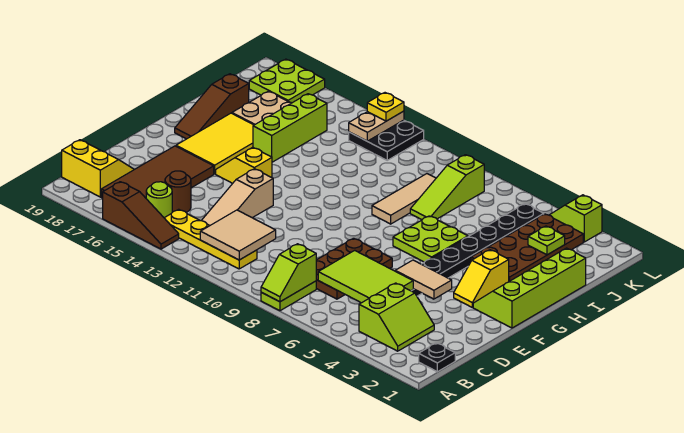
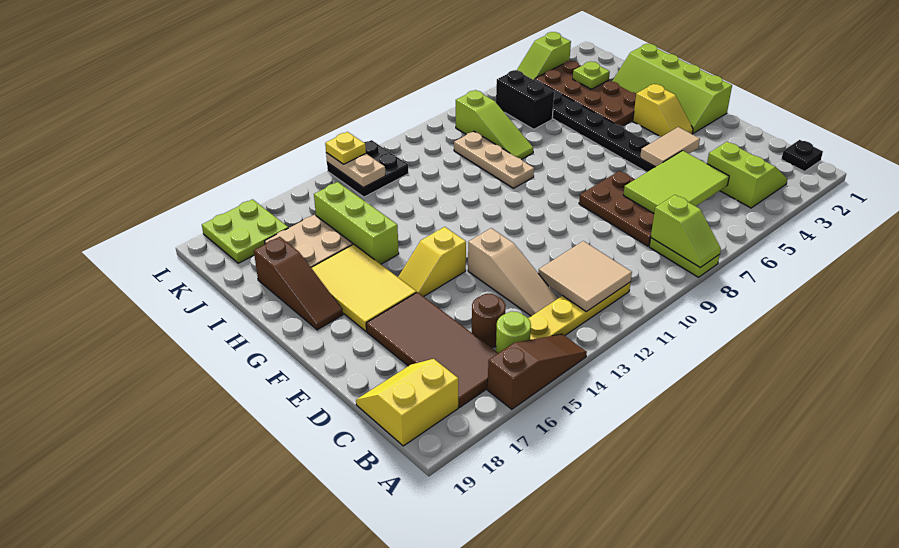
lime 2x2 plate [393,216,468,262] -> none
tan 1x3 tile [372,174,436,224] -> tan 1x3 plate [454,131,534,188]
none -> black 1x2 brick [496,70,554,129]

